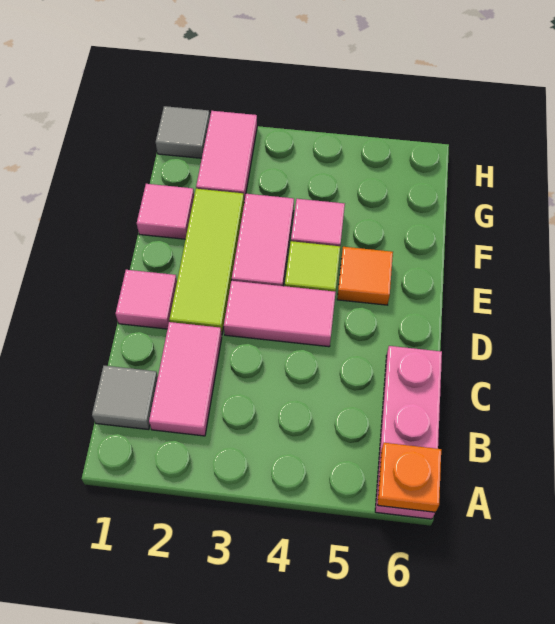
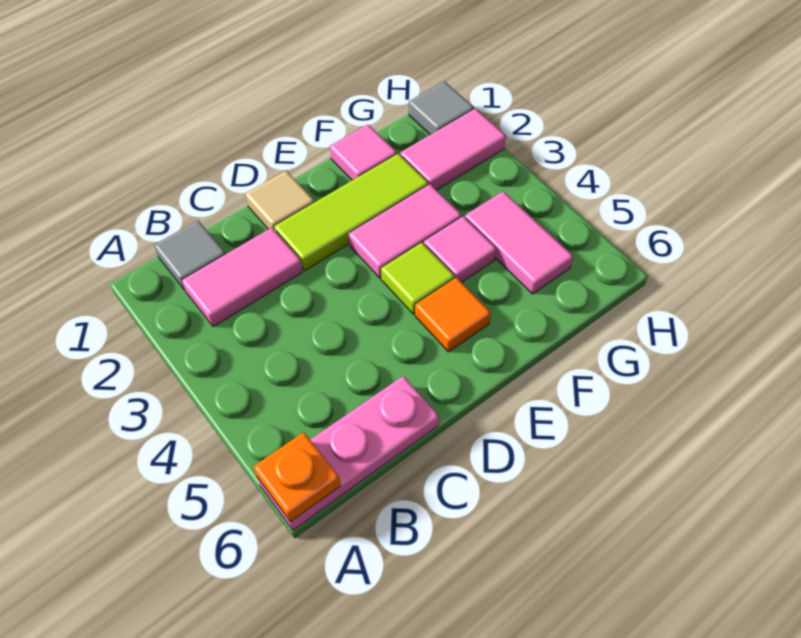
pink 1x1 tile [116,270,177,329] -> tan 1x1 tile [245,171,314,230]
pink 1x2 tile [224,281,336,347] -> pink 1x2 tile moved to [465,191,573,294]

